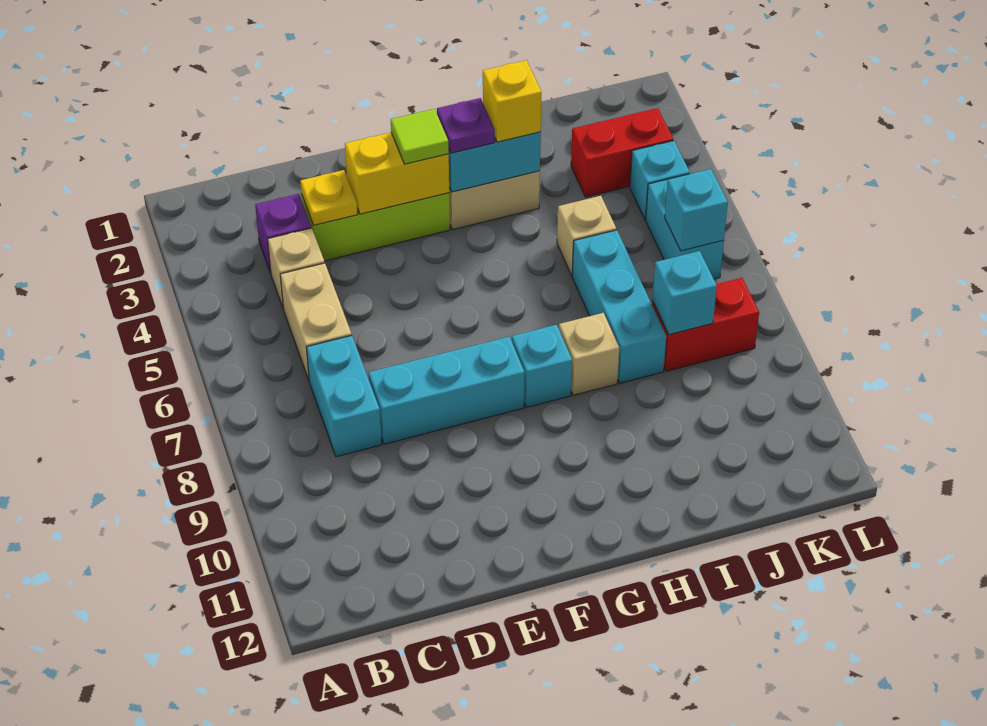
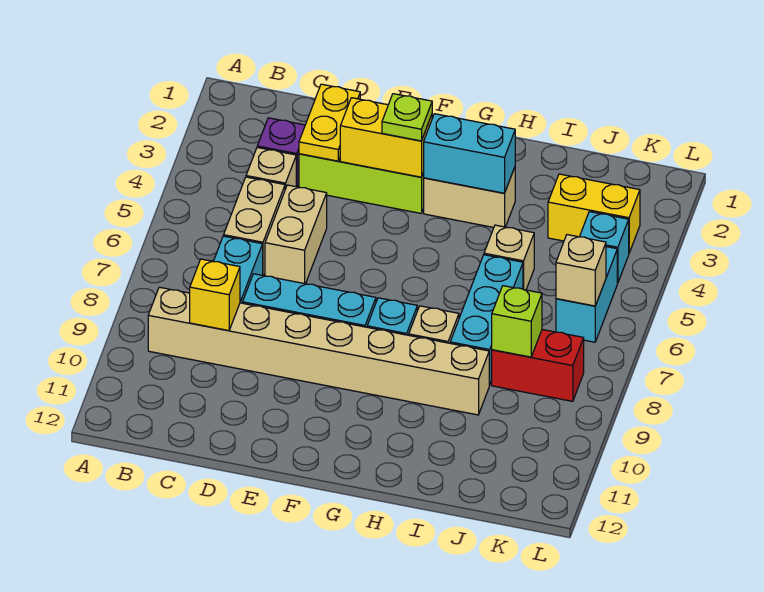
none -> tan 1x8 brick [148,287,489,415]
yellow 1x1 plate [300,170,358,225] -> yellow 1x2 plate [299,84,360,161]
none -> tan 1x2 brick [265,185,327,284]
lime 1x1 tile [391,109,449,164] -> lime 1x1 plate [382,94,432,141]
purple 1x1 plate [437,98,495,153] -> none
yellow 1x1 brick [483,60,541,142] -> yellow 1x1 brick moved to [190,259,240,331]
red 1x2 brick [571,108,673,197] -> yellow 1x2 brick [548,174,640,253]
cyan 1x1 brick [652,251,717,335] -> lime 1x1 brick [492,286,542,357]
cyan 1x1 brick [665,169,728,251] -> tan 1x1 brick [556,235,606,306]

